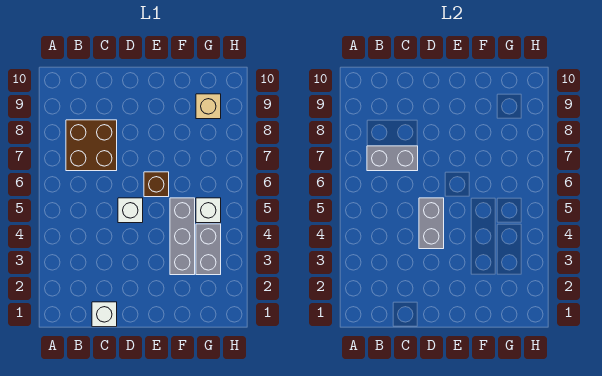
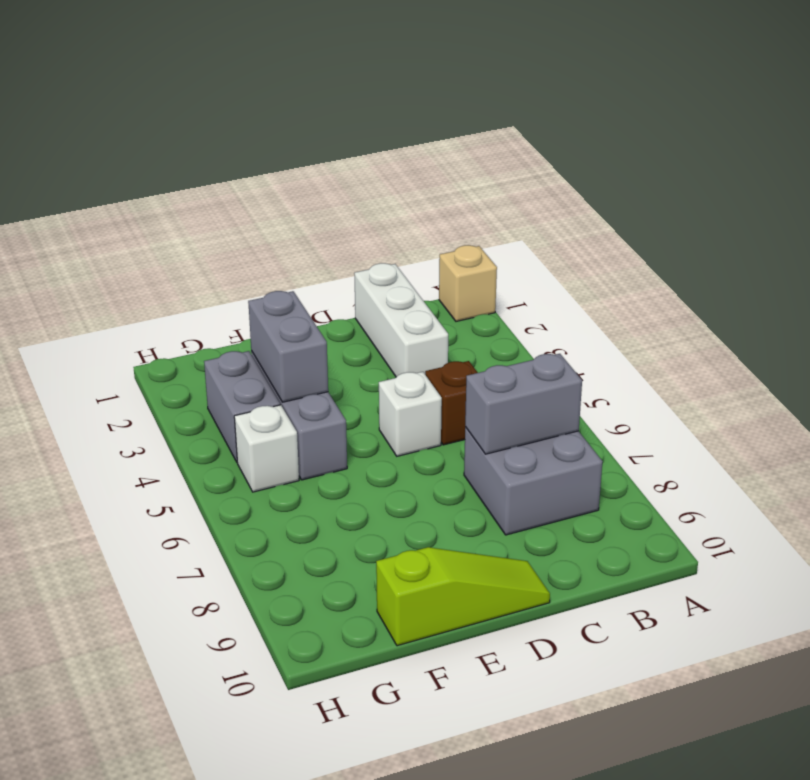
brown 2x2 brick [66,120,117,171] -> grey 2x2 brick [464,427,603,535]
white 1x1 brick [92,302,117,327] -> white 1x3 brick [354,263,448,377]
grey 1x2 brick [419,198,444,249] -> grey 1x2 brick moved to [248,291,328,402]
none -> lime 1x3 slope [376,547,550,646]
brown 1x1 brick [144,172,169,197] -> brown 1x1 brick moved to [425,361,478,445]
tan 1x1 brick [196,94,221,119] -> tan 1x1 brick moved to [439,245,497,321]

